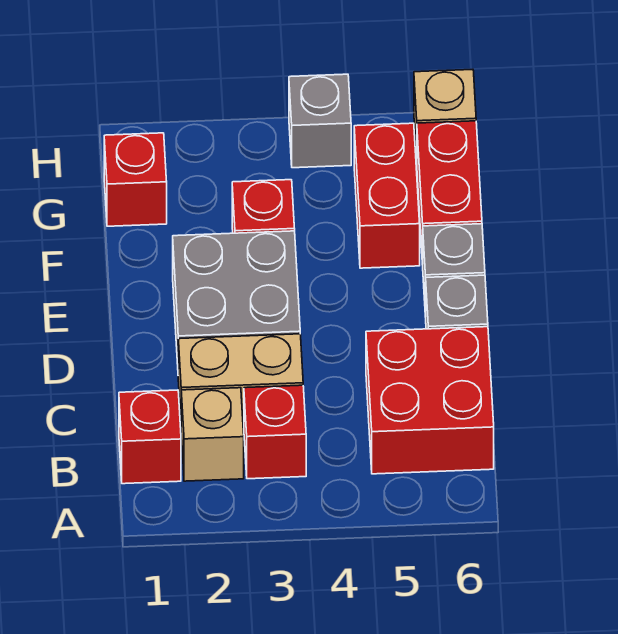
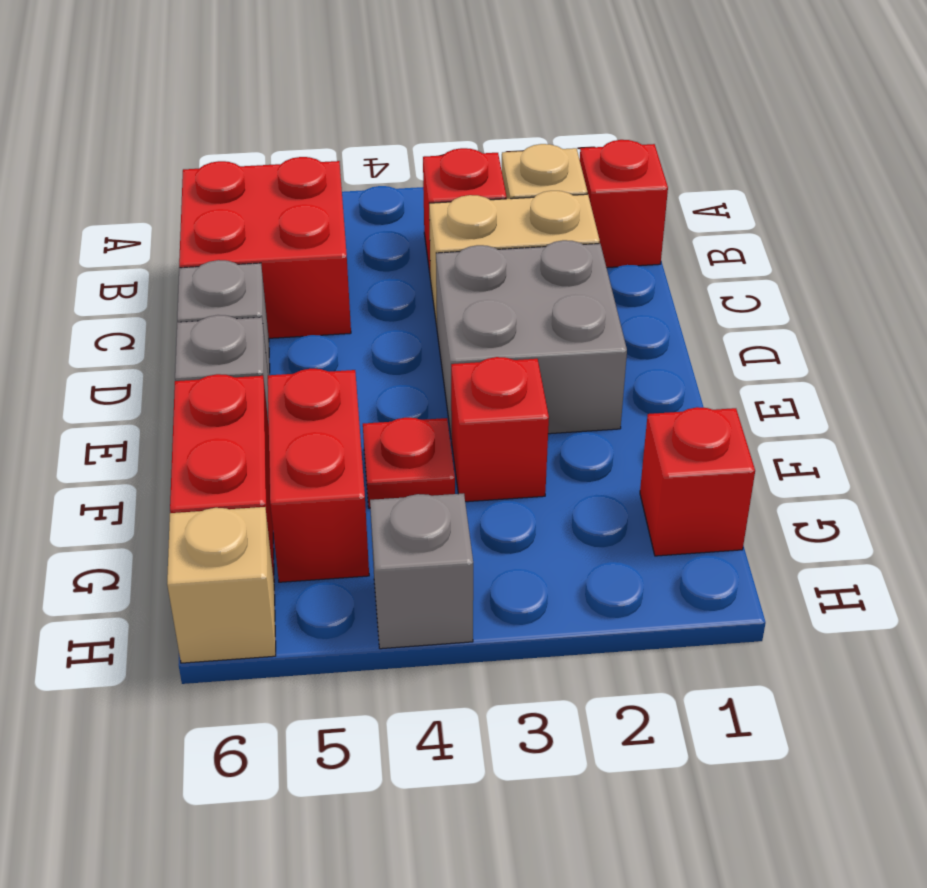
none -> red 1x1 plate [363,418,455,508]

